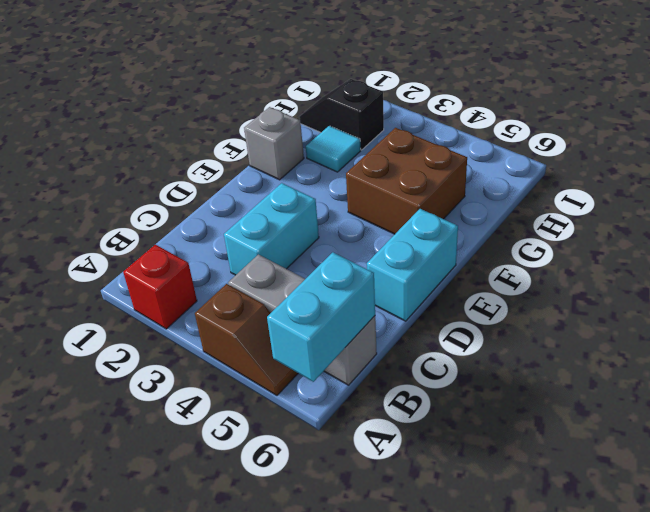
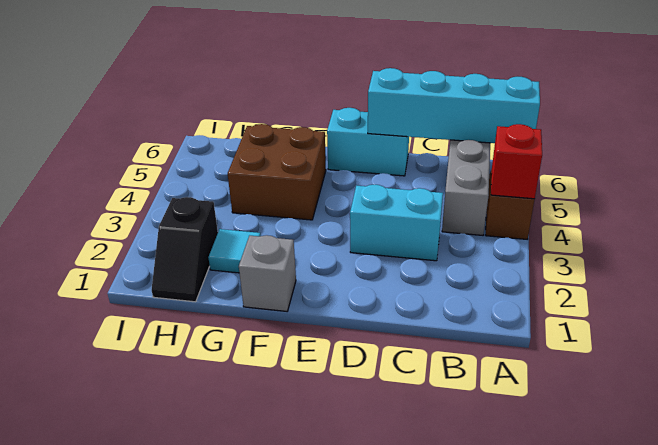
red 1x1 brick [123,245,197,329] -> red 1x1 brick moved to [491,124,542,199]
cyan 1x2 brick [267,252,375,382] -> cyan 1x4 brick [368,68,540,143]

